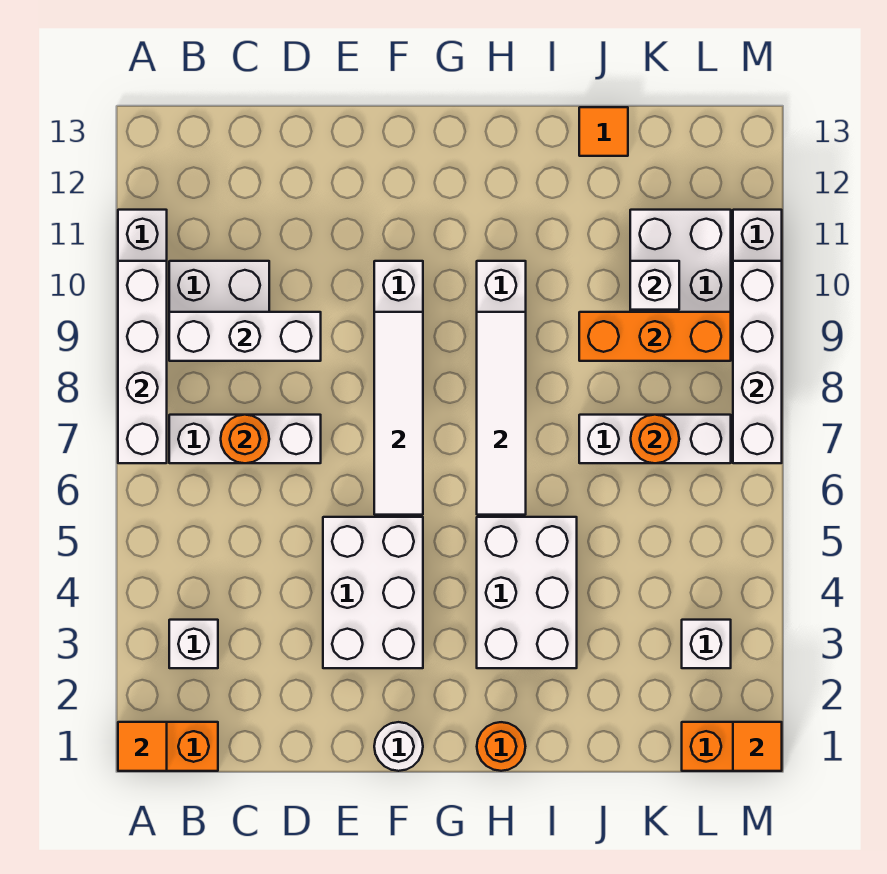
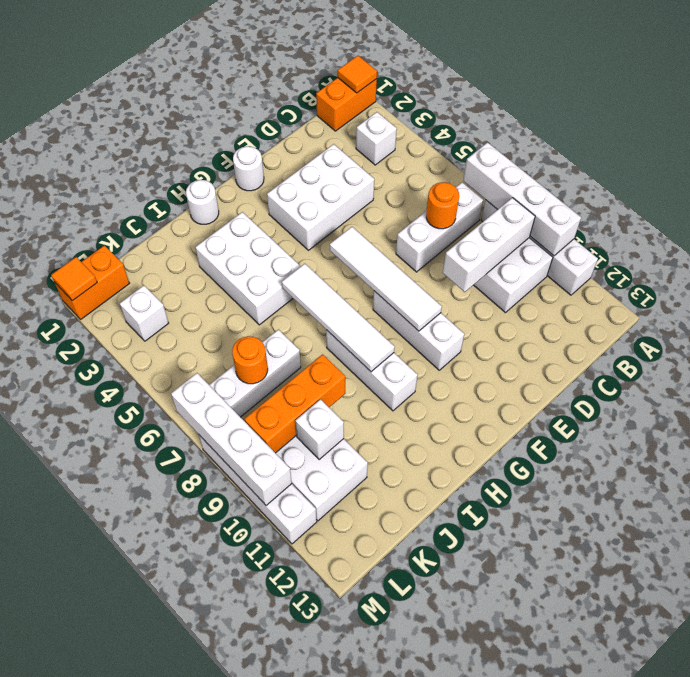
white 2x3 brick [323,517,423,668] -> white 2x3 brick turned to [267,144,374,250]
orange 1x1 round brick [477,722,525,771] -> white 1x1 round brick [186,180,219,224]
orange 1x1 tile [579,107,628,156] -> none

